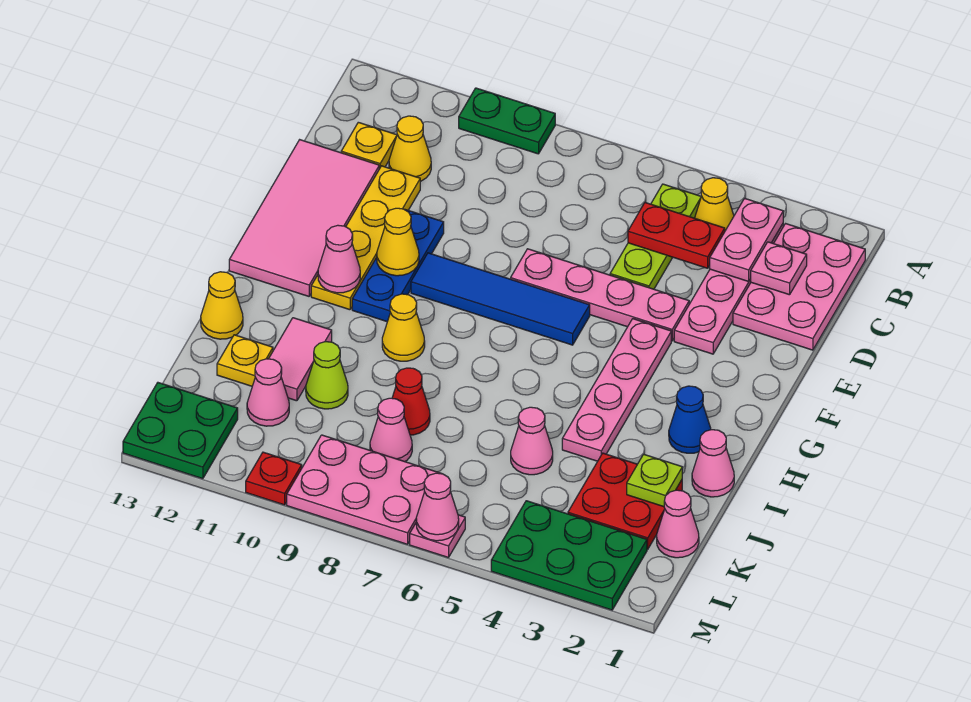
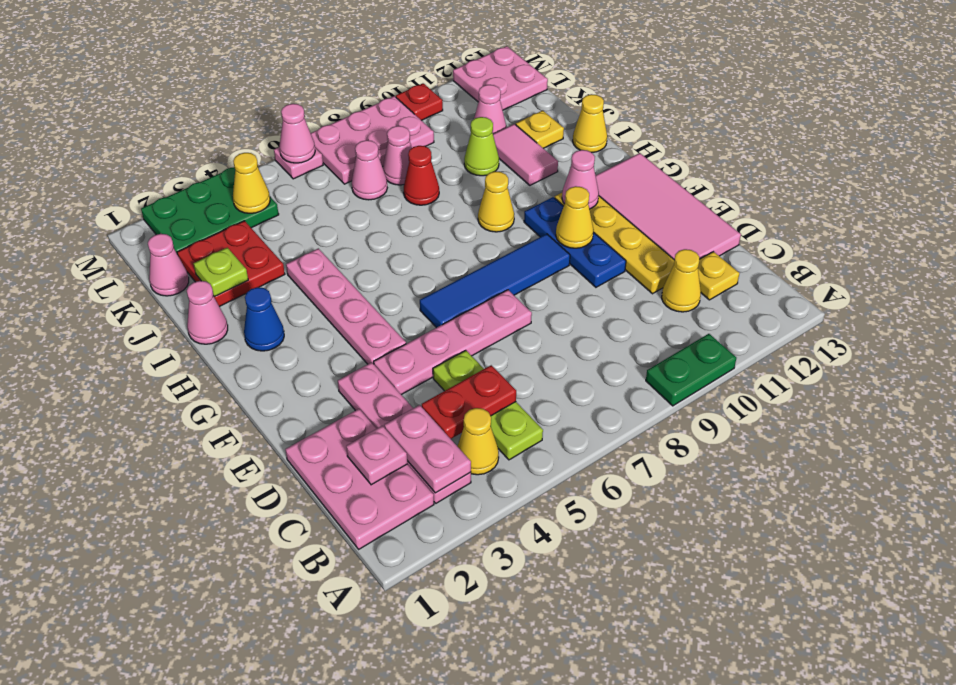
pink 1x1 cone [511,407,553,475] -> pink 1x1 cone moved to [352,140,387,200]
none -> yellow 1x1 cone [233,153,270,213]
green 2x2 plate [123,383,238,479] -> pink 2x2 plate [453,46,548,110]

